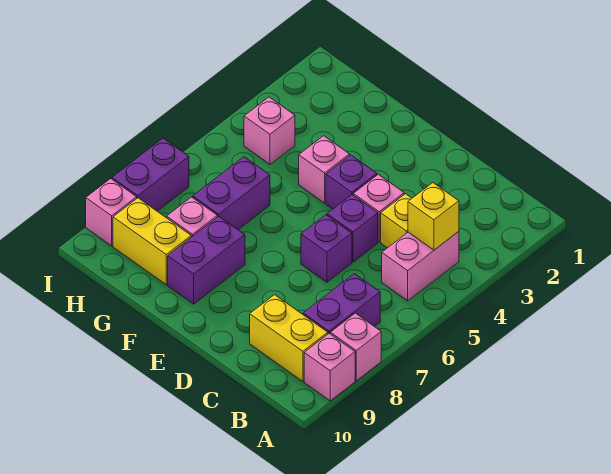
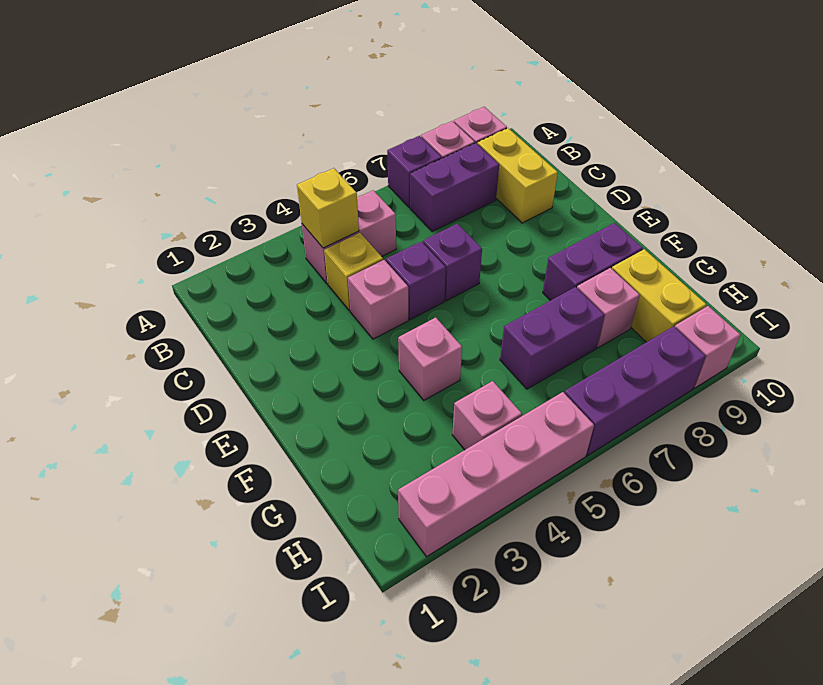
purple 1x1 brick [326,155,377,209] -> purple 1x1 brick moved to [387,136,442,208]
none -> pink 1x4 brick [398,392,594,557]
purple 1x2 brick [112,138,189,211] -> purple 1x3 brick [564,326,706,455]

